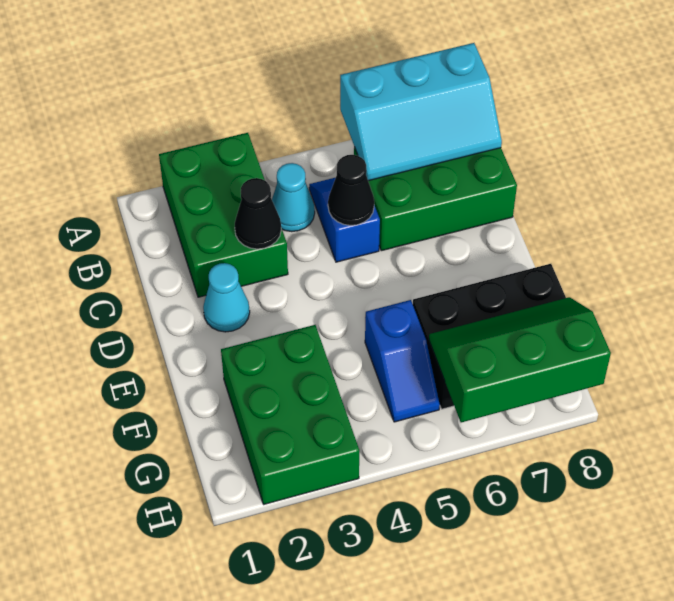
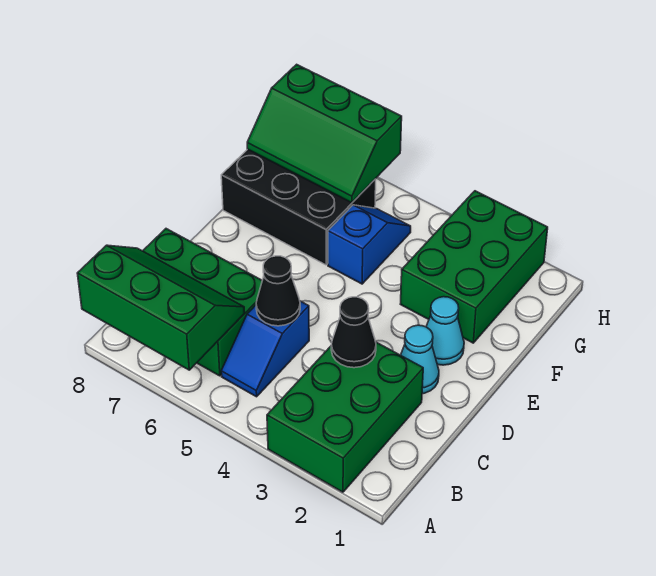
cyan 2x3 slope [340,43,502,181] -> green 2x3 slope [77,245,245,370]
cyan 1x1 cone [272,163,315,232] -> cyan 1x1 cone moved to [426,297,464,365]

